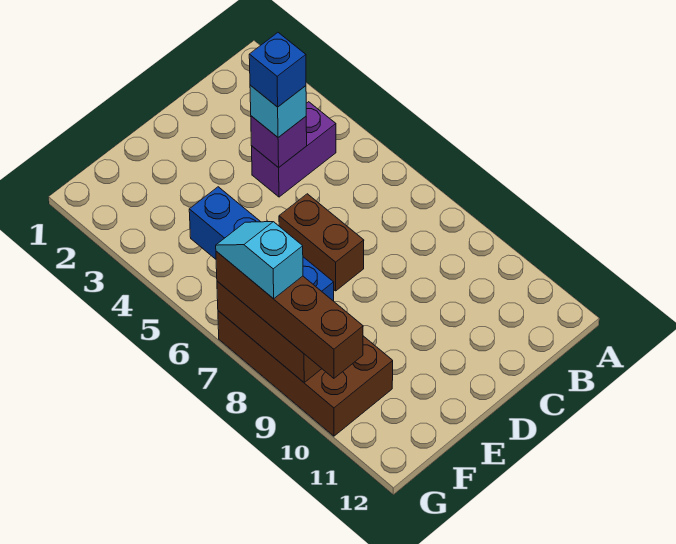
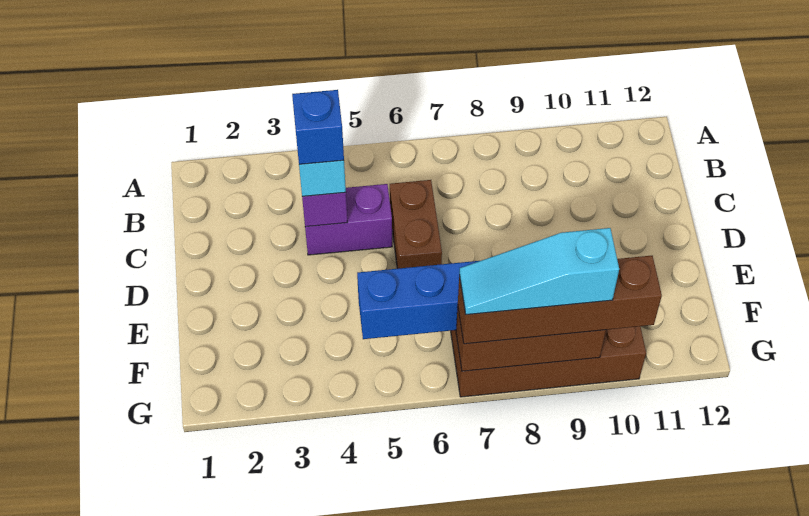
purple 1x2 brick [252,102,336,197] -> purple 1x2 brick turned to [305,184,392,255]
brown 1x2 brick [279,194,364,291] -> brown 1x2 brick turned to [390,180,442,269]
cyan 1x2 slope [216,222,303,299] -> cyan 1x3 slope [459,228,619,315]

